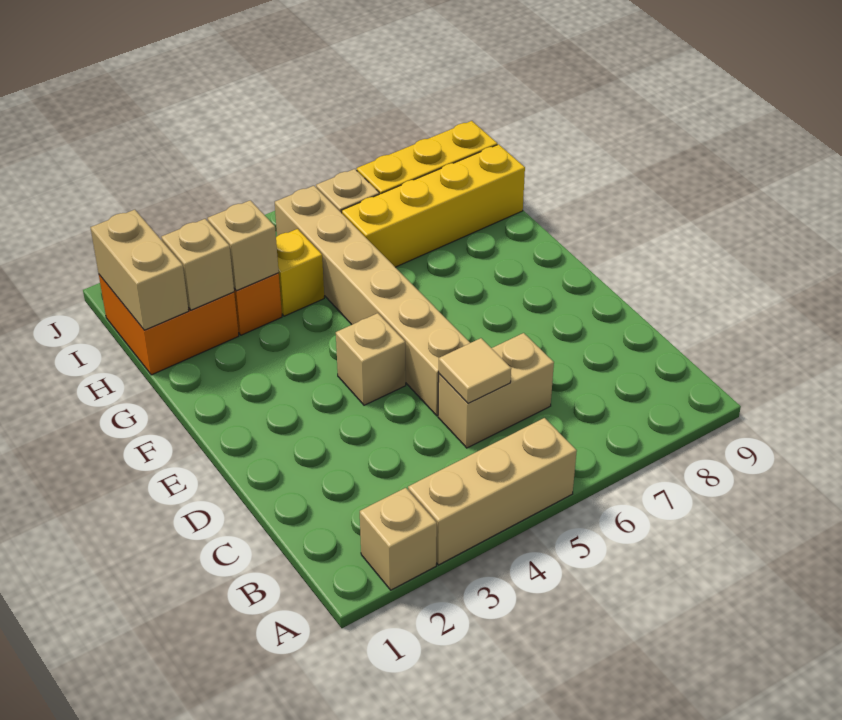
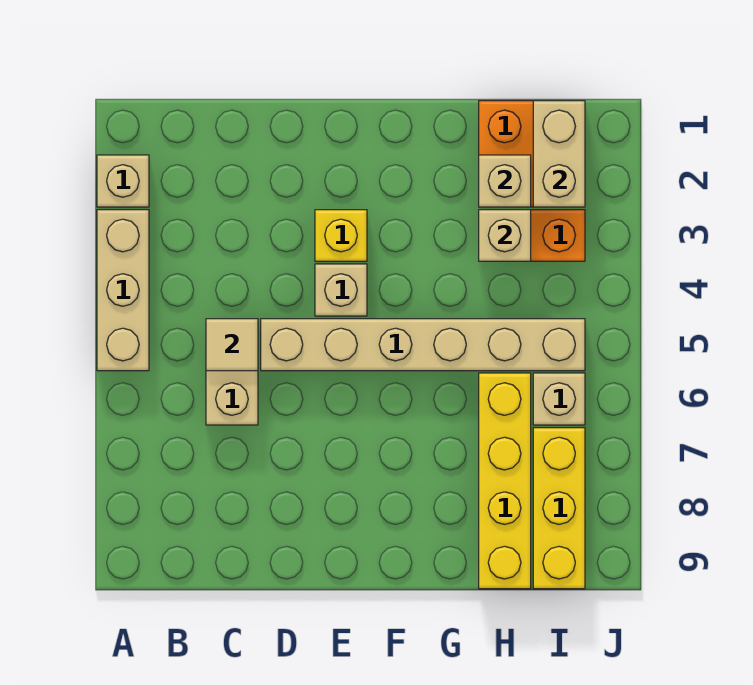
tan 1x2 brick [90,210,189,330] -> tan 1x2 brick turned to [533,101,585,207]
yellow 1x1 brick [276,229,324,316] -> yellow 1x1 brick moved to [315,210,367,261]

